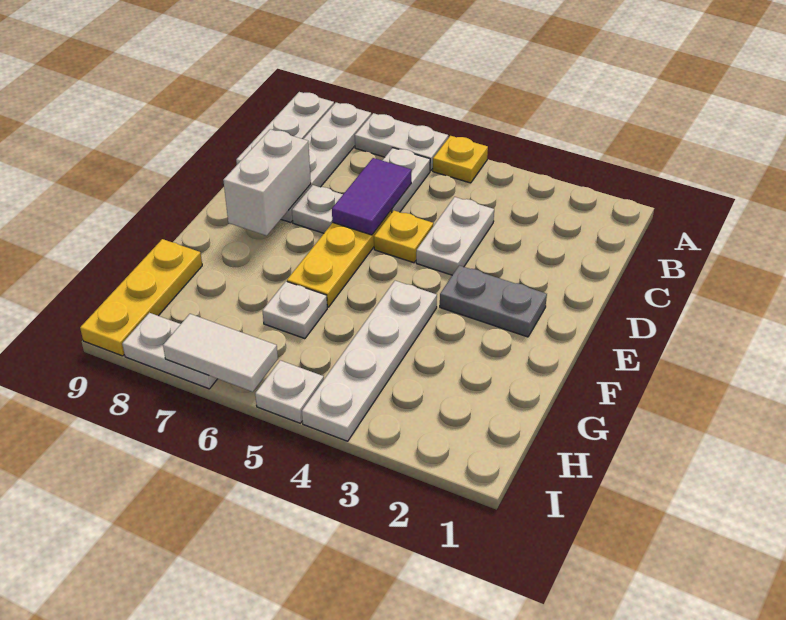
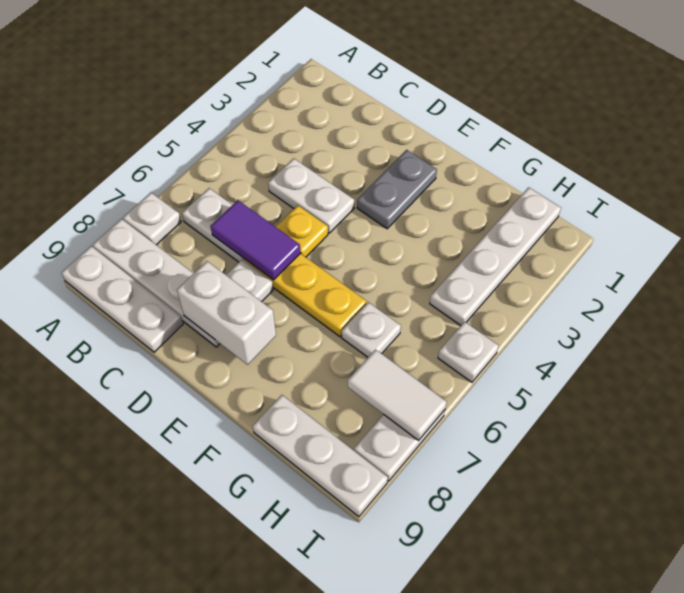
yellow 1x1 plate [433,136,488,183] -> none
white 1x2 plate [355,113,448,171] -> white 1x1 plate [123,193,181,245]
white 1x4 plate [302,281,437,441] -> white 1x4 plate turned to [430,187,561,326]
yellow 1x3 plate [80,239,202,356] -> white 1x3 plate [253,395,388,517]
white 1x2 tile [163,314,278,392] -> white 1x2 tile turned to [348,350,447,441]

